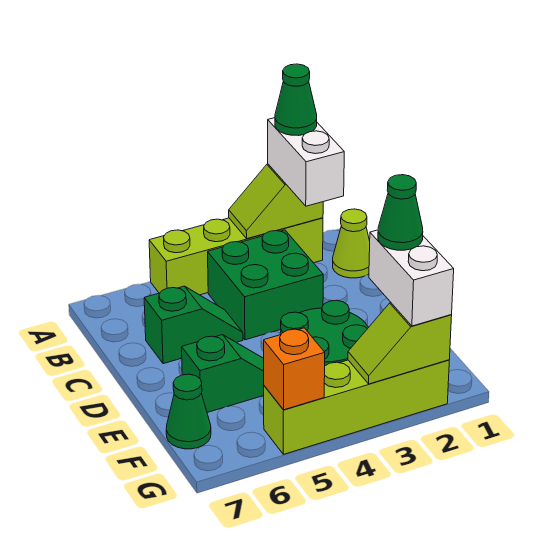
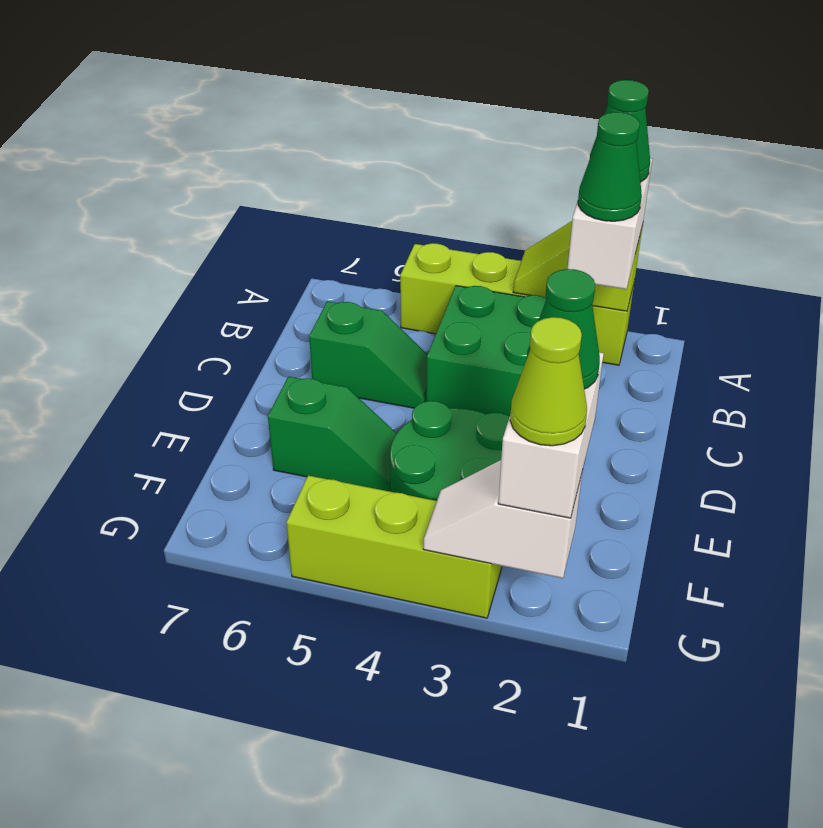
lime 1x1 cone [333,209,370,278] -> lime 1x1 cone moved to [510,317,587,446]
green 1x1 cone [166,374,211,449] -> green 1x1 cone moved to [578,112,642,221]
lime 1x4 brick [264,360,449,454] -> lime 1x3 brick [286,476,502,618]
lime 1x2 slope [348,303,452,384] -> white 1x2 slope [423,460,583,578]
orange 1x1 brick [264,328,325,410] -> none

